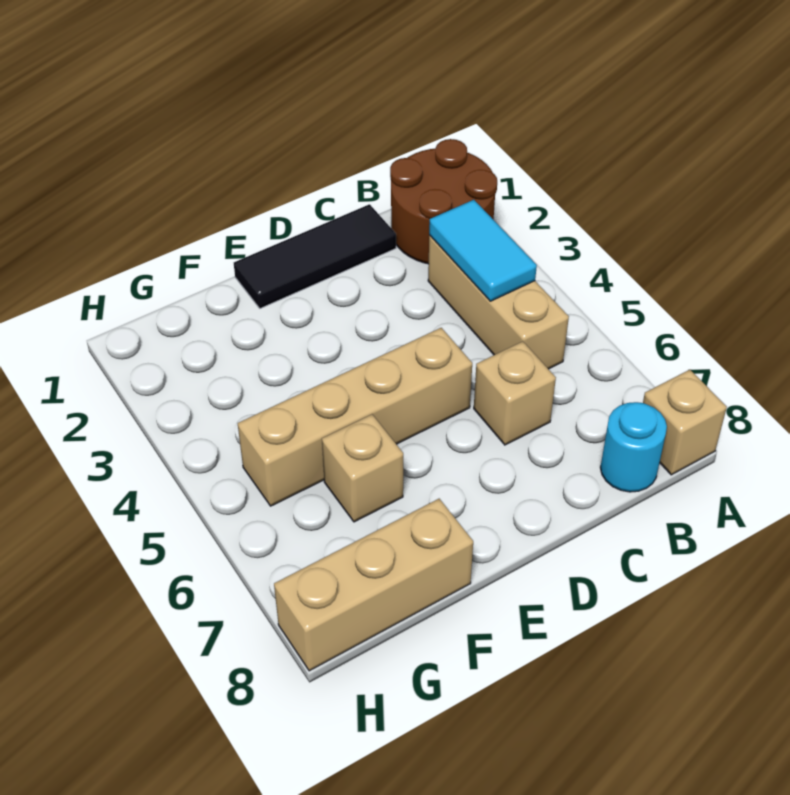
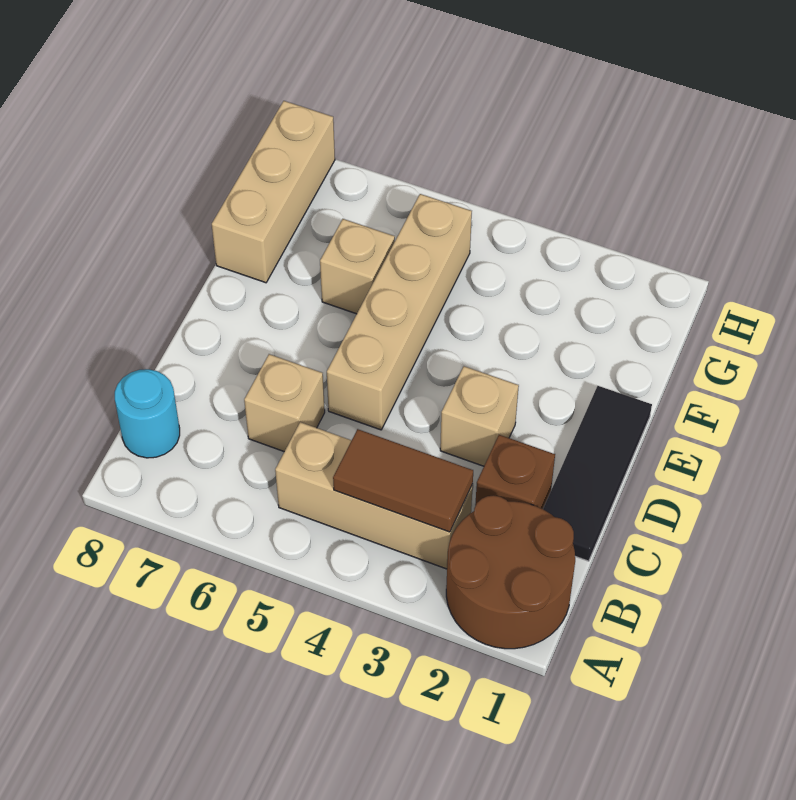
tan 1x1 brick [643,370,727,475] -> tan 1x1 brick moved to [440,366,519,466]
cyan 1x2 tile [429,200,537,301] -> brown 1x2 tile [333,429,473,532]
none -> brown 1x1 brick [475,435,555,509]

